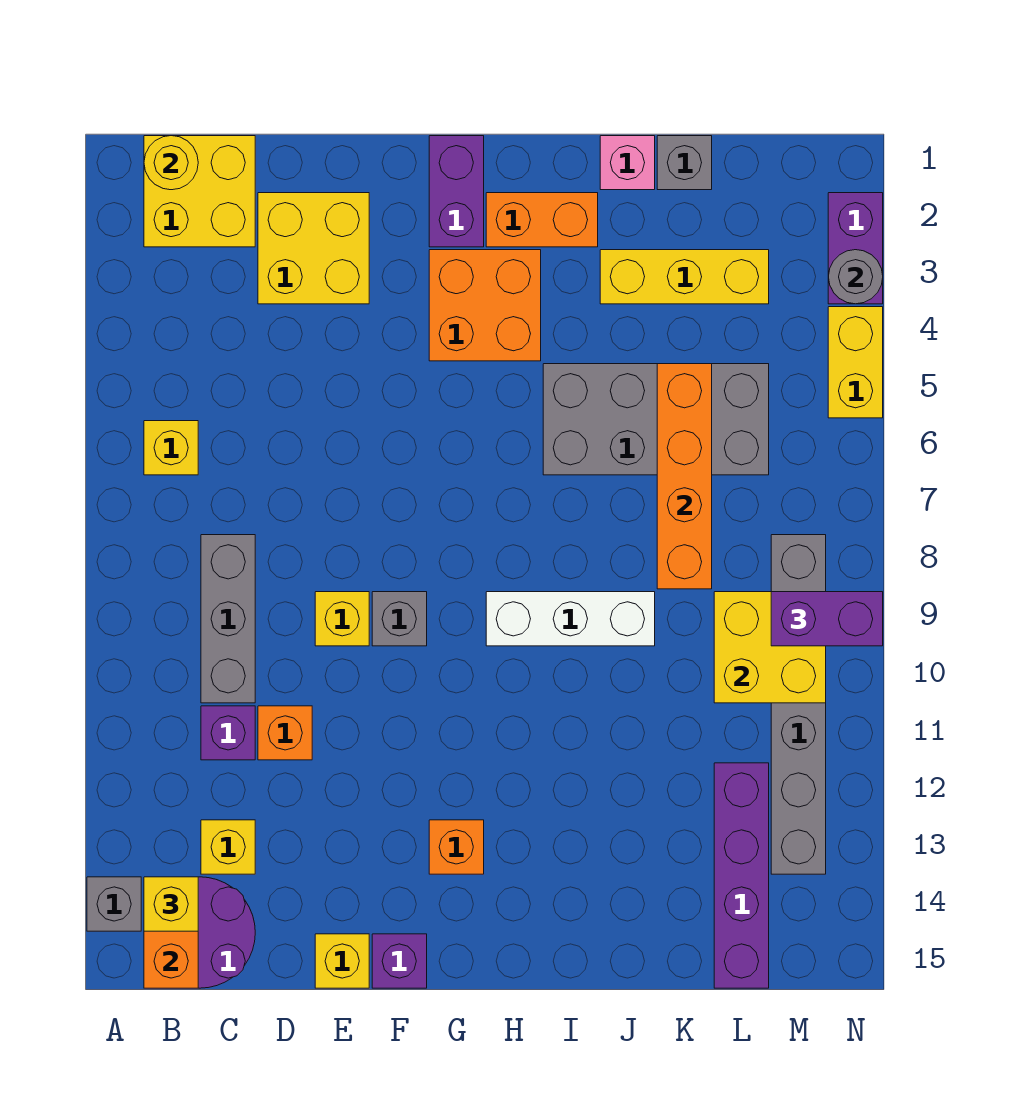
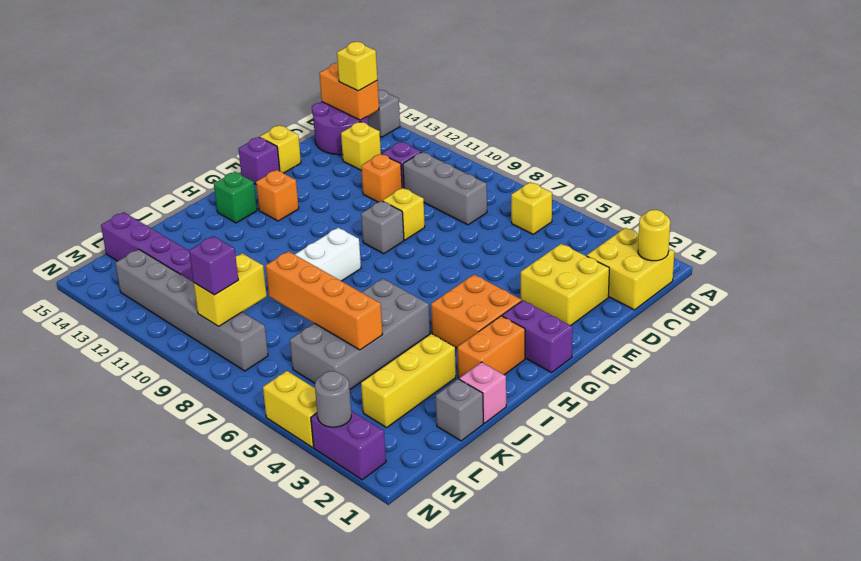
none -> green 1x1 brick [214,172,257,223]
yellow 2x2 brick [714,592,826,703] -> yellow 1x2 brick [194,253,267,326]
purple 1x2 brick [771,592,883,646] -> purple 1x1 brick [189,236,238,295]

